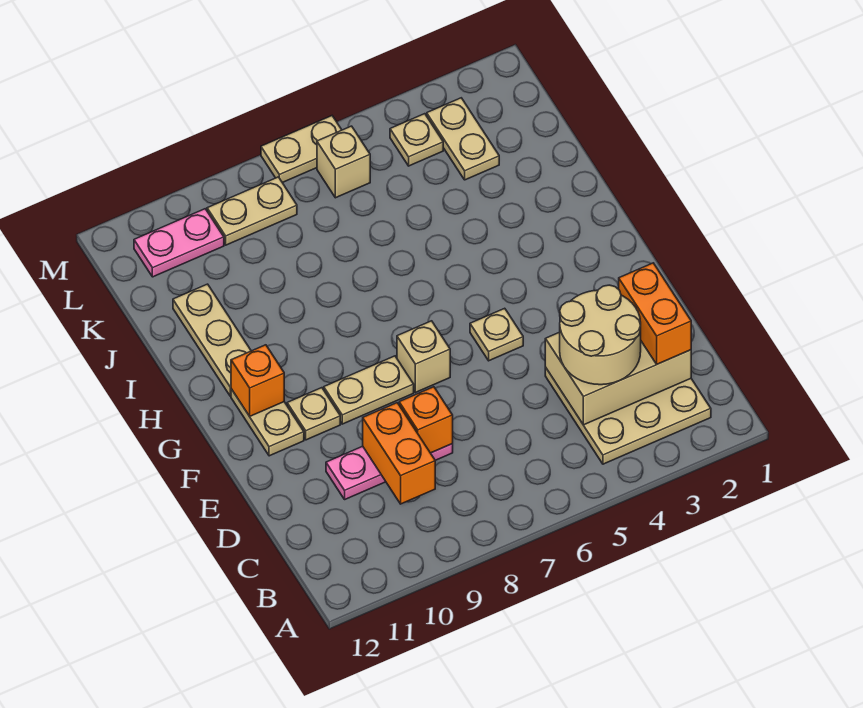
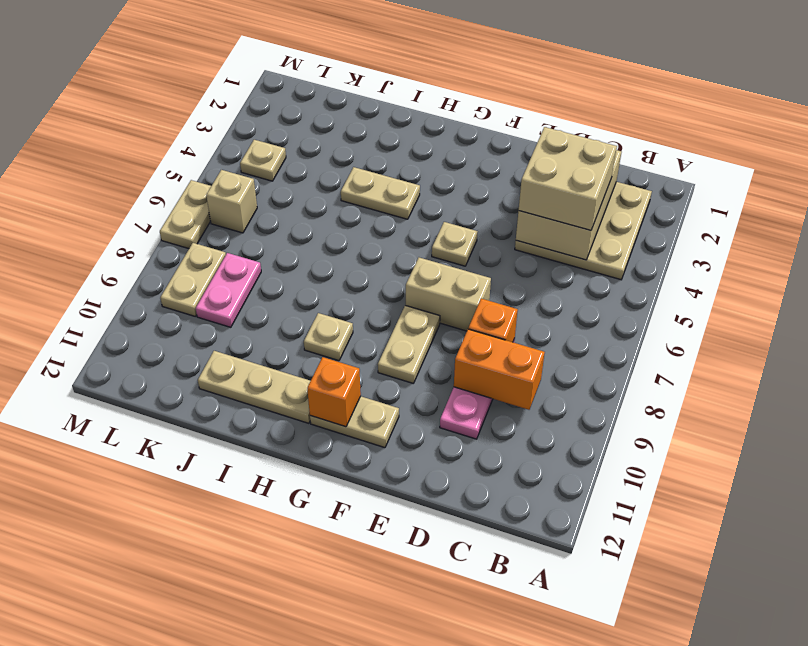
orange 1x2 brick [619,263,691,364] -> none
tan 2x2 round brick [560,285,641,385] -> tan 2x2 brick [519,127,617,230]
tan 1x1 brick [397,321,450,393] -> tan 1x2 brick [406,258,491,331]
tan 1x1 plate [287,388,340,440] -> tan 1x1 plate moved to [304,313,353,361]
tan 1x2 plate [427,98,499,180] -> tan 1x2 plate moved to [341,167,420,219]
pink 1x2 plate [134,209,224,277] -> pink 1x2 plate moved to [196,253,261,327]

